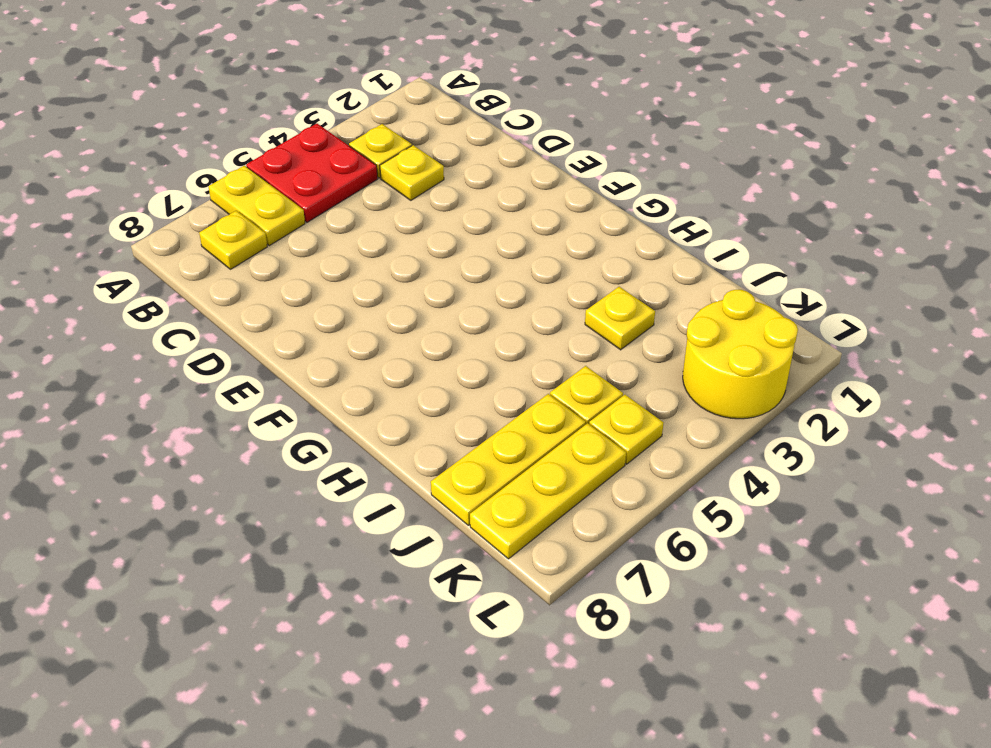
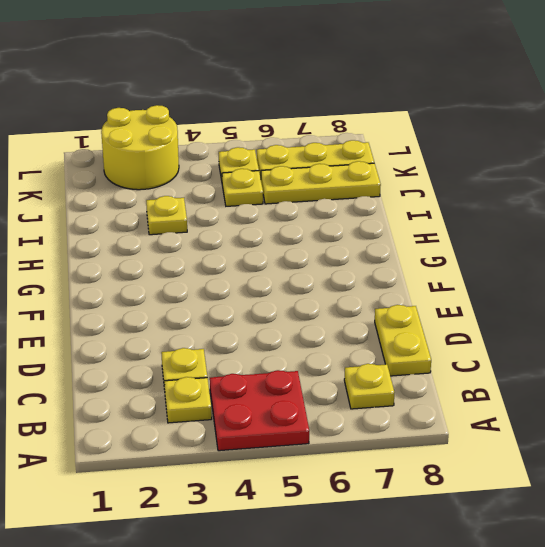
yellow 1x2 plate [208,165,305,246] -> yellow 1x2 plate moved to [375,305,431,376]

